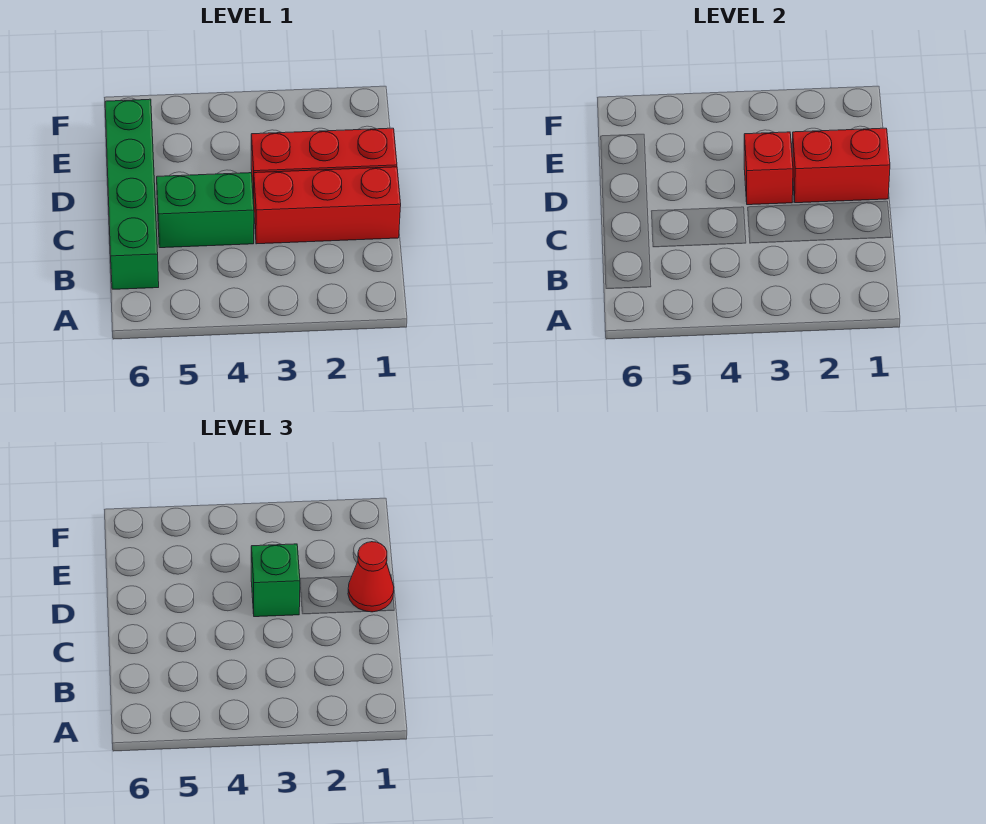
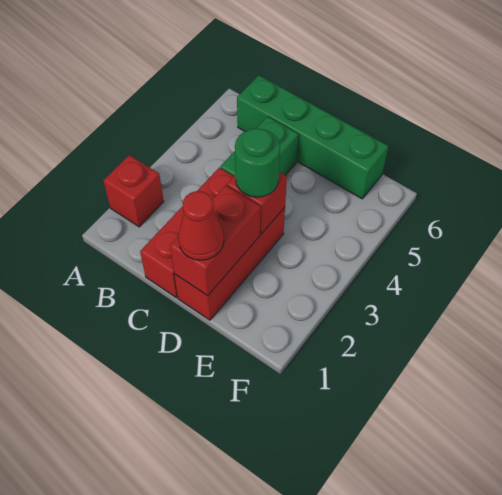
none -> red 1x1 brick [103,155,164,227]
green 1x1 brick [251,544,300,617] -> green 1x1 round brick [235,129,280,197]

